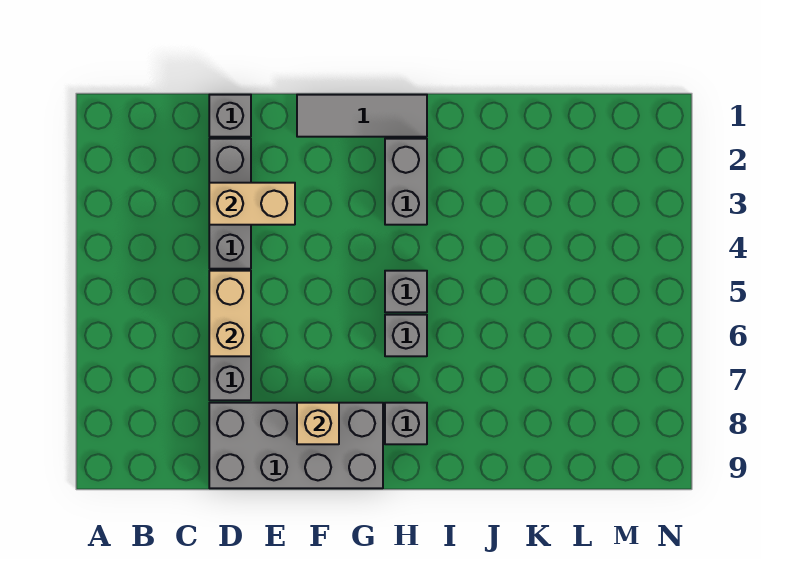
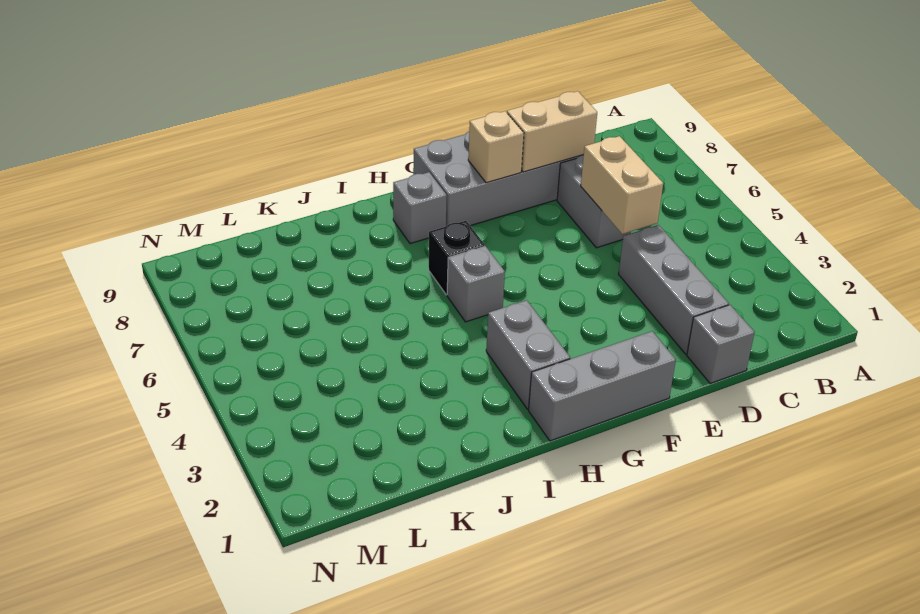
tan 1x2 brick [209,183,295,225] -> tan 1x2 brick moved to [507,91,597,172]
grey 1x3 tile [297,95,427,137] -> grey 1x3 brick [529,331,676,441]
grey 1x1 brick [385,315,427,356] -> black 1x1 brick [429,221,485,295]

